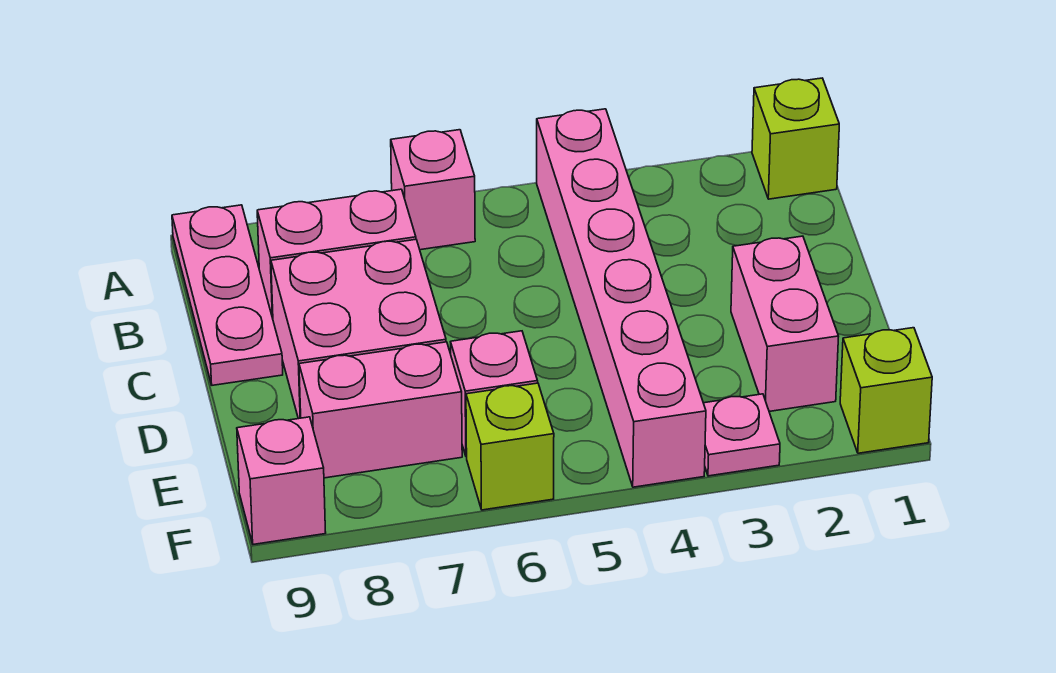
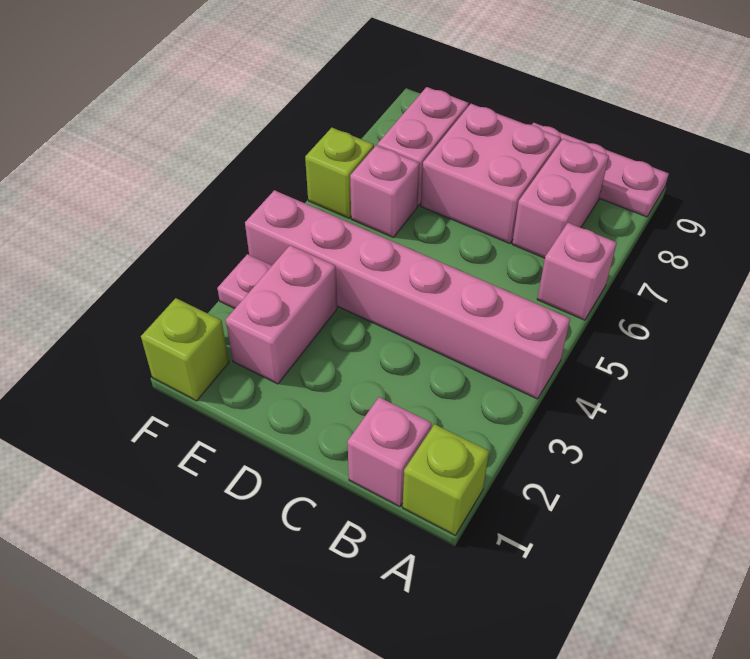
pink 1x2 brick [731,236,839,411] -> pink 1x2 brick turned to [226,245,337,384]
pink 1x1 brick [237,417,326,544] -> pink 1x1 brick moved to [347,397,432,507]

